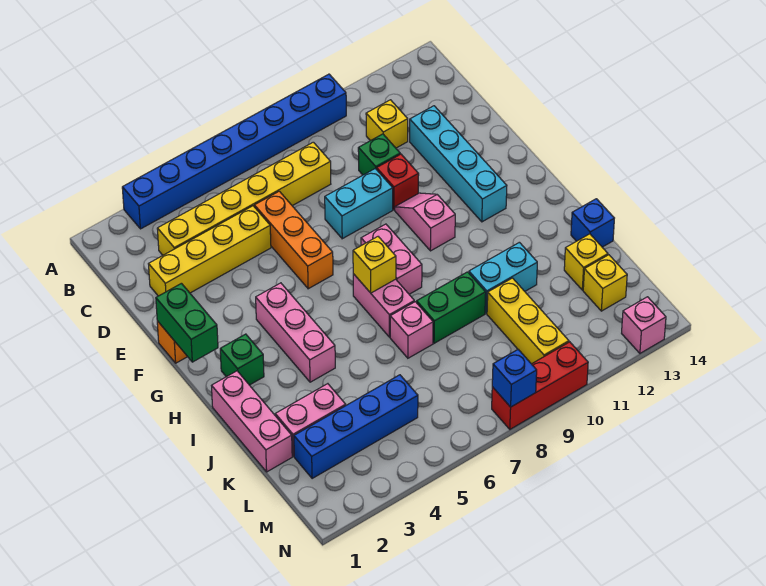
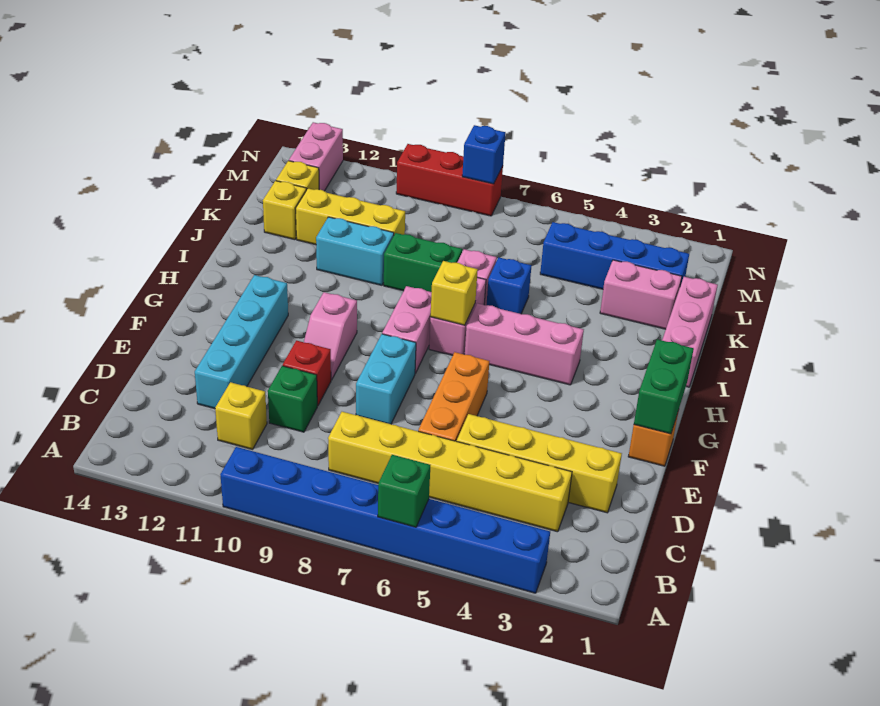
cyan 1x2 brick [325,169,393,239] -> cyan 1x2 brick turned to [356,334,416,424]
pink 1x3 brick [256,283,335,382] -> pink 1x3 brick turned to [465,303,584,385]
green 1x1 brick [220,334,264,385] -> green 1x1 brick moved to [378,455,430,527]
blue 1x1 brick [571,199,614,247] -> blue 1x1 brick moved to [487,257,531,314]
yellow 1x3 brick [487,278,569,364] -> yellow 1x3 brick turned to [296,188,405,245]
pink 1x1 brick [622,297,666,353] -> pink 1x2 brick [289,122,343,191]

